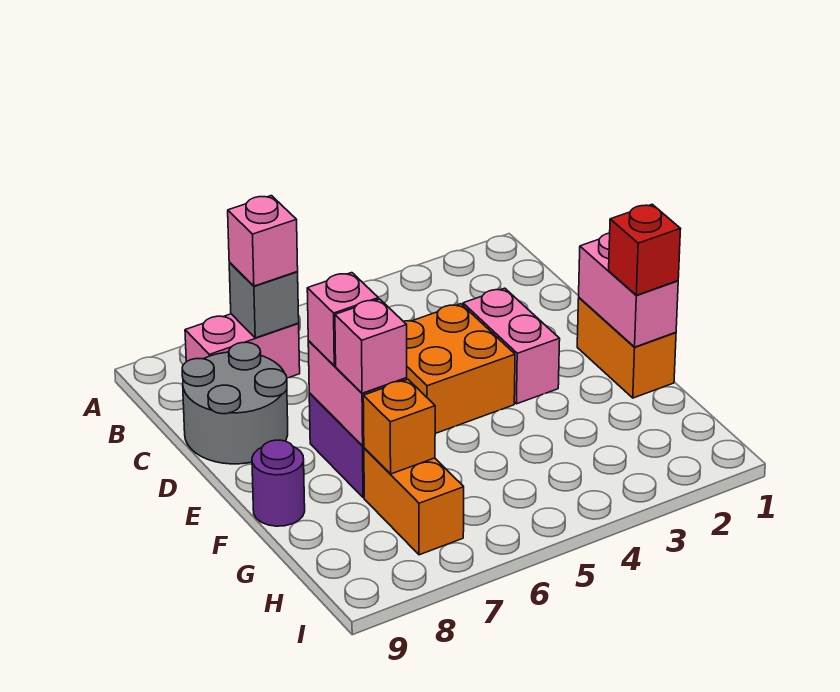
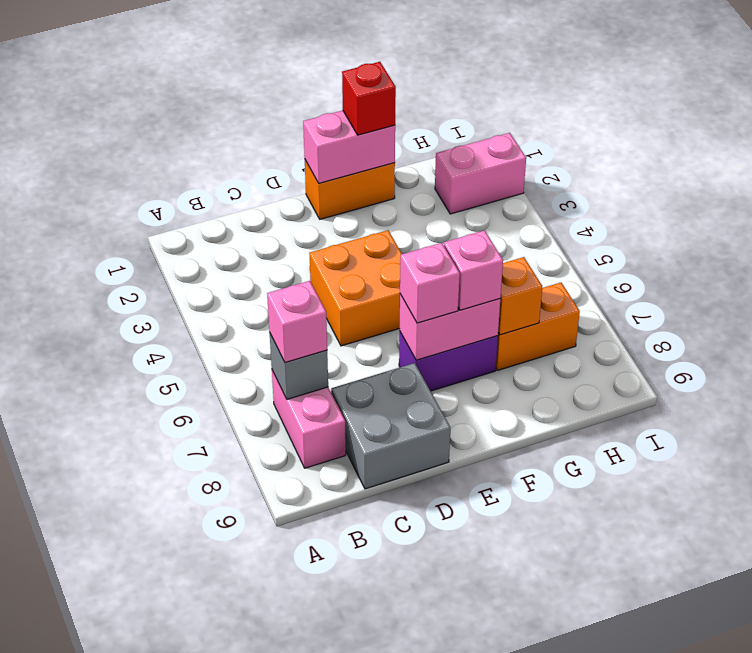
grey 2x2 round brick [182,342,288,464] -> grey 2x2 brick [331,363,450,489]
pink 1x2 brick [463,288,560,404] -> pink 1x2 brick moved to [435,133,526,214]
purple 1x1 round brick [252,440,305,526] -> none

